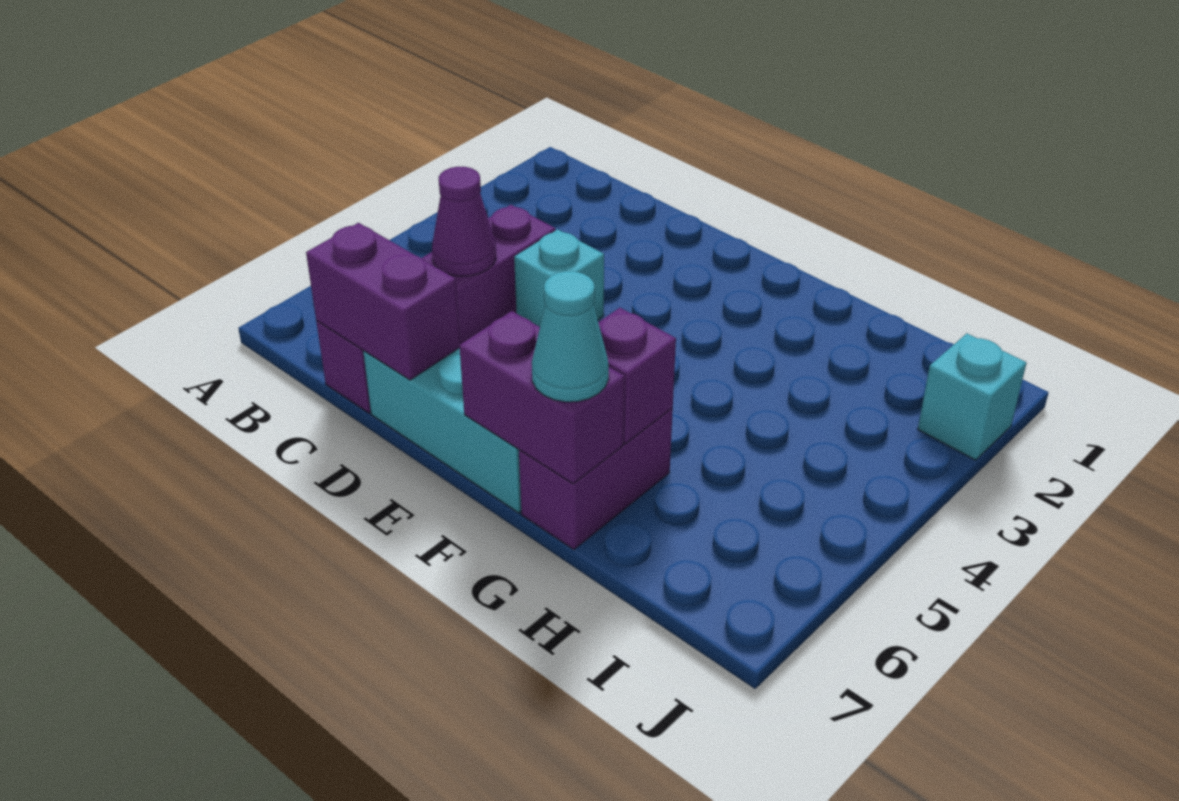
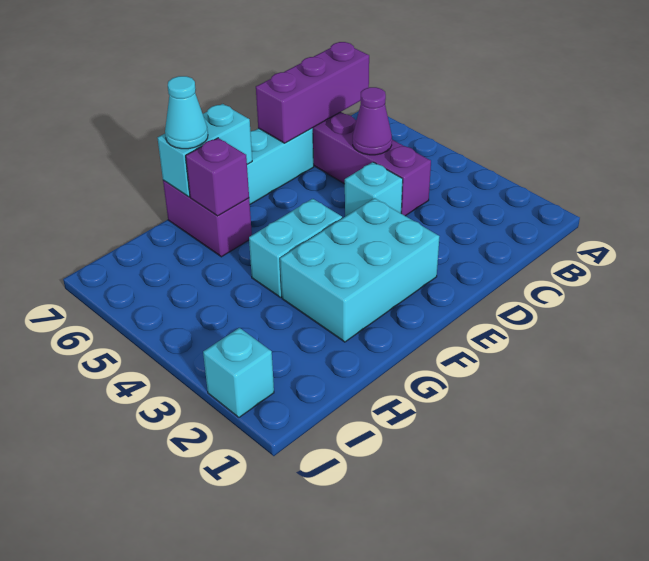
purple 1x2 brick [306,223,460,380] -> purple 1x3 brick [256,42,369,143]
none -> cyan 2x3 brick [280,198,439,342]
none -> cyan 1x2 brick [249,199,342,298]
purple 1x2 brick [459,311,624,484] -> cyan 1x2 brick [158,104,252,197]

